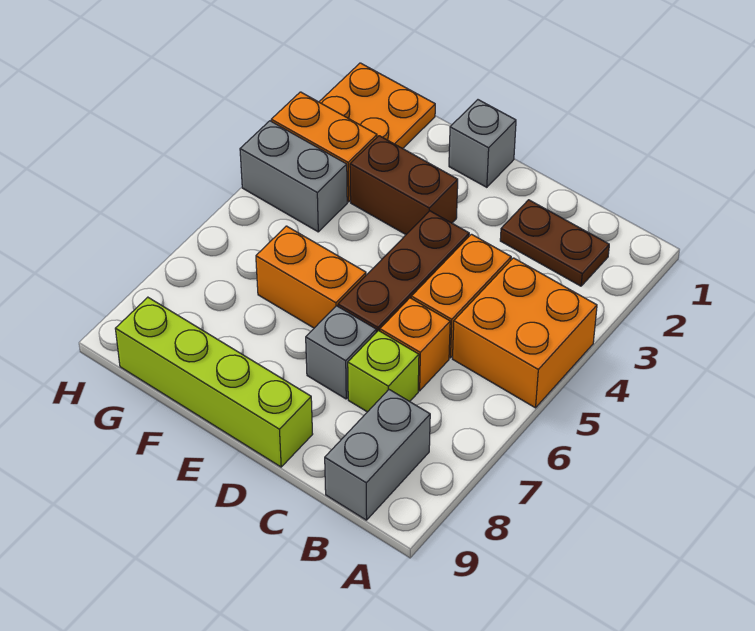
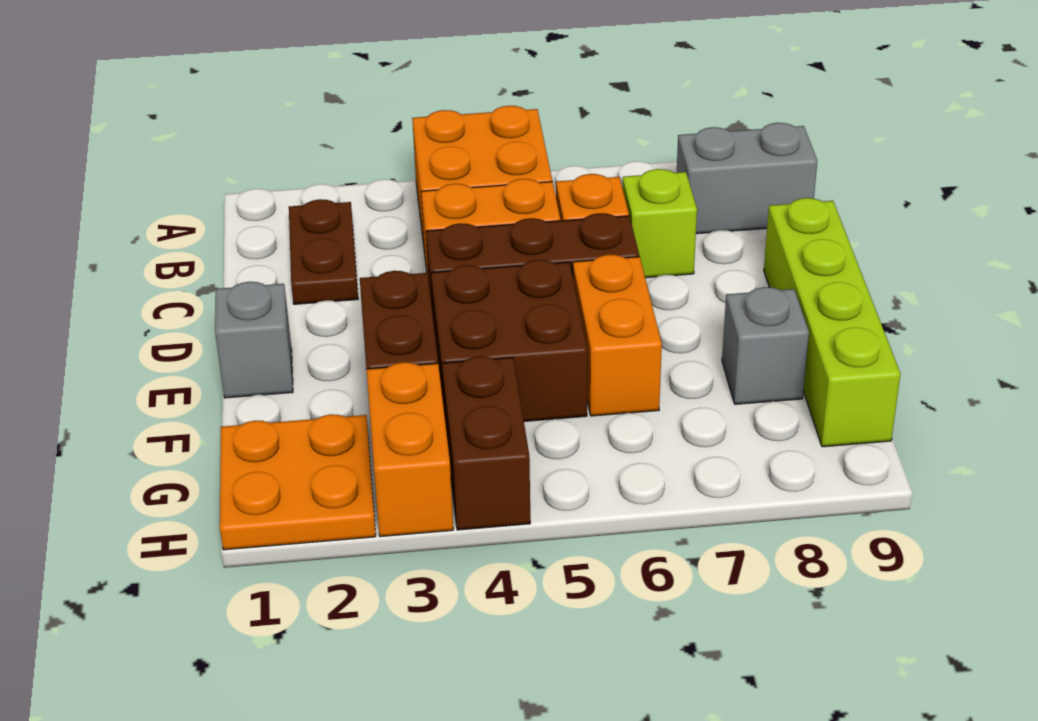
grey 1x1 brick [306,306,376,399] -> grey 1x1 brick moved to [722,287,809,404]
none -> brown 2x2 brick [431,260,588,421]
grey 1x2 brick [240,121,347,232] -> brown 1x2 brick [442,356,530,530]

